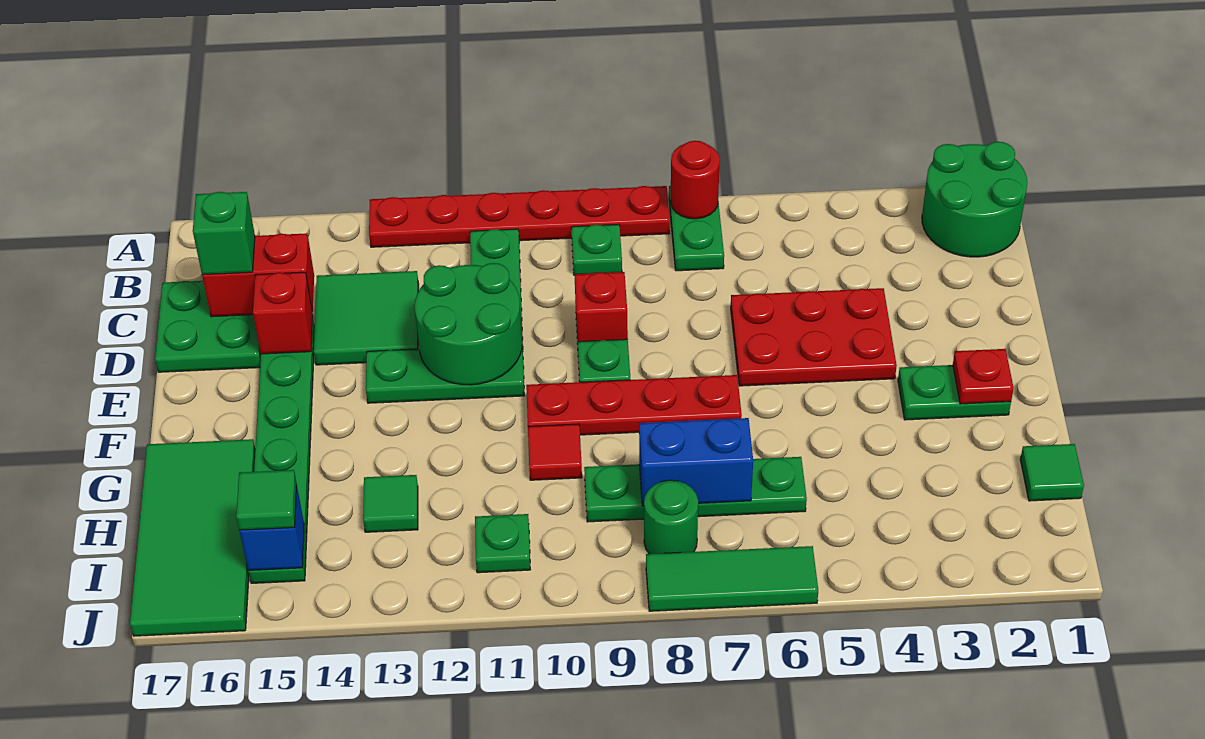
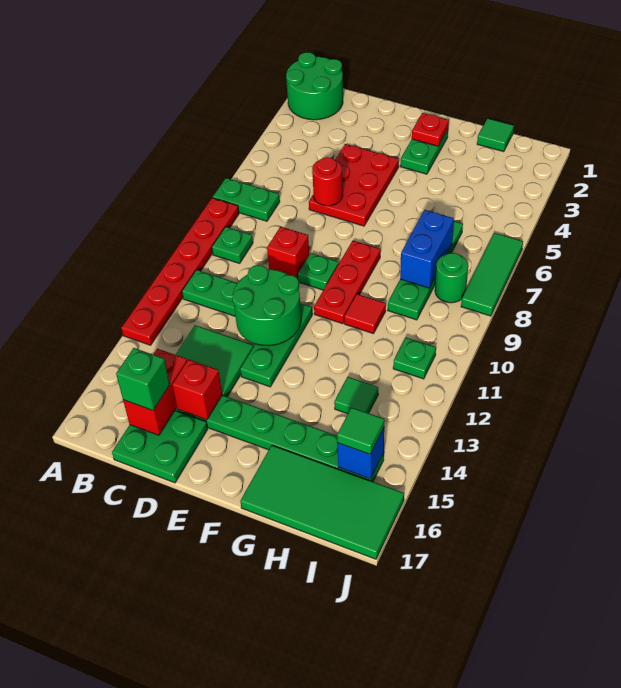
red 1x1 round brick [671,141,720,219] -> red 1x1 round brick moved to [312,157,343,206]
red 1x4 plate [526,375,742,435] -> red 1x3 plate [314,241,381,324]

